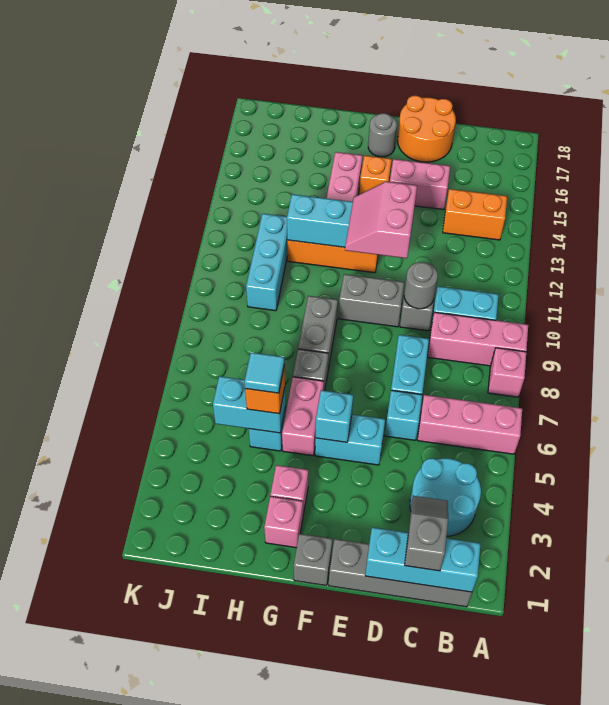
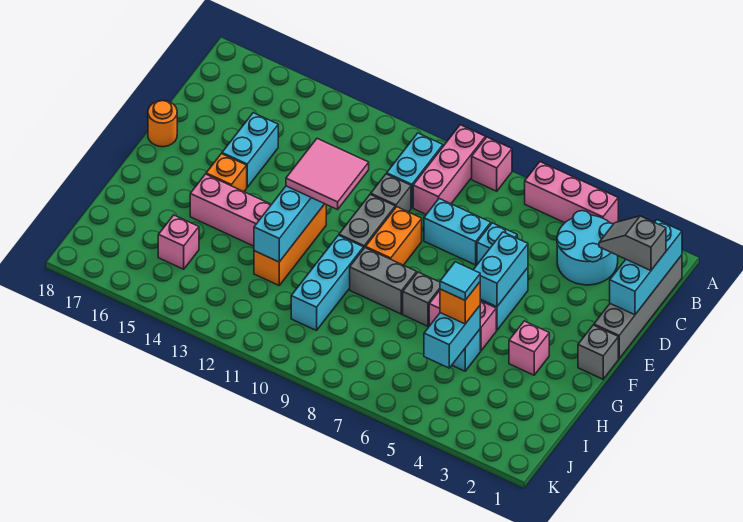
pink 1x3 brick [417,395,522,454] -> pink 1x3 brick turned to [525,162,618,224]
orange 1x2 brick [443,189,507,240] -> orange 1x2 brick moved to [366,207,422,265]
grey 1x1 round brick [404,262,438,309] -> none
pink 1x2 brick [390,159,450,210] -> cyan 1x2 brick [222,113,278,187]
orange 2x2 round brick [398,96,456,162] -> orange 1x1 round brick [148,101,177,147]
pink 2x2 slope [345,182,417,258] -> pink 2x2 tile [286,139,369,210]
cyan 1x1 brick [316,390,353,442] -> cyan 1x2 brick [474,232,528,307]
grey 1x1 round brick [368,113,397,157] -> none
pink 1x1 brick [264,496,303,548] -> pink 1x1 brick moved to [158,215,199,269]
cyan 1x3 brick [246,214,288,311] -> cyan 1x3 brick turned to [291,235,363,331]

